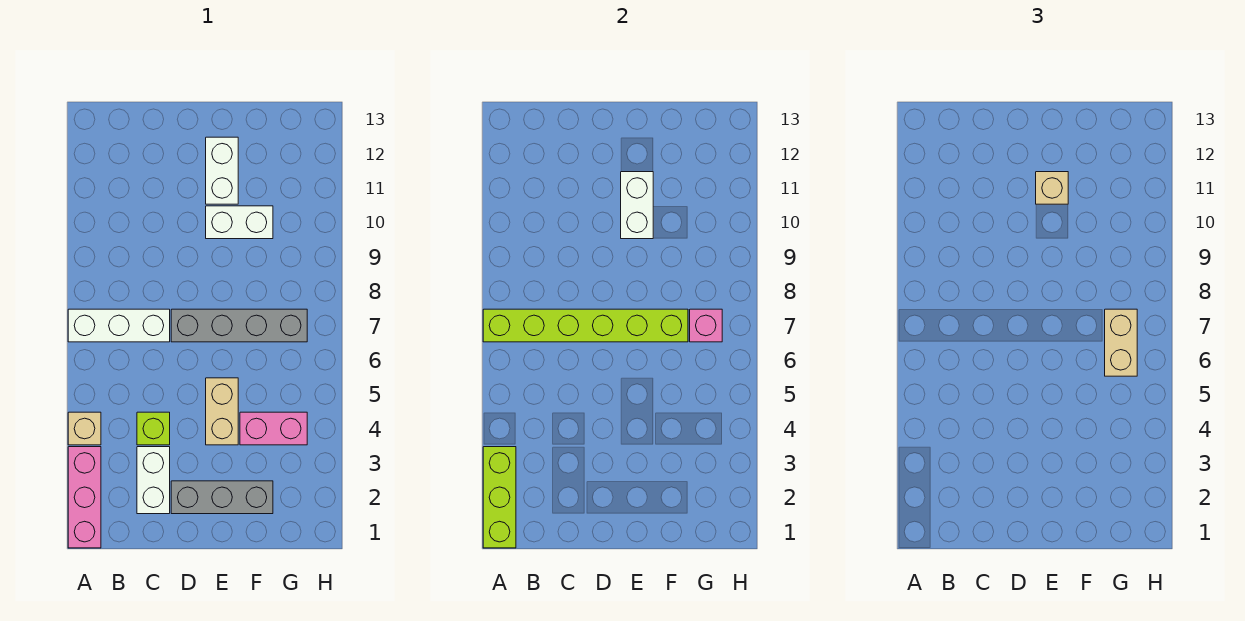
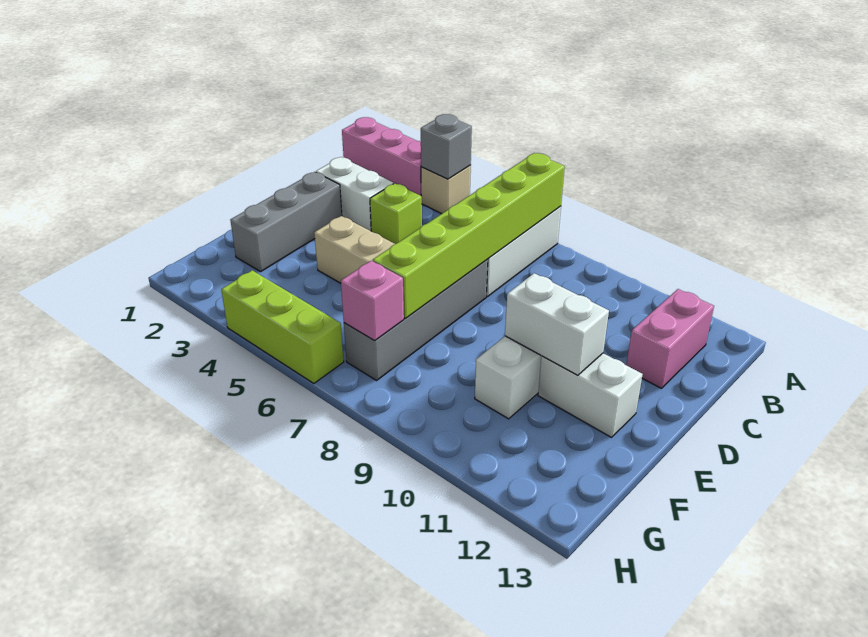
lime 1x3 brick [483,447,516,548] -> lime 1x3 brick moved to [221,270,344,383]
none -> grey 1x1 brick [421,114,472,179]
tan 1x1 brick [1036,172,1068,204] -> none
pink 1x2 brick [240,412,307,445] -> pink 1x2 brick moved to [626,289,714,388]
tan 1x2 brick [1105,309,1137,376] -> none

